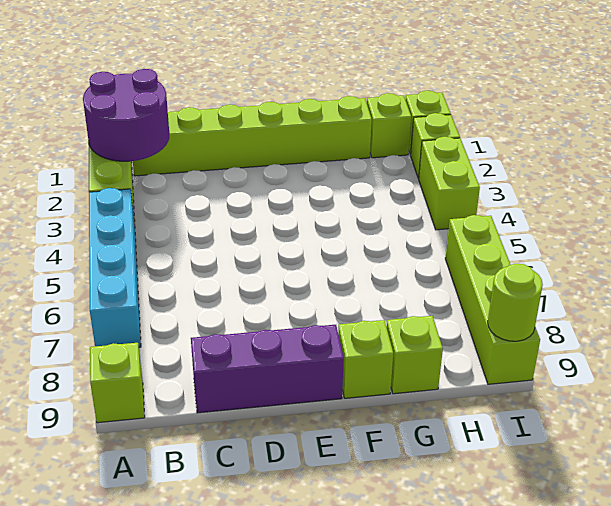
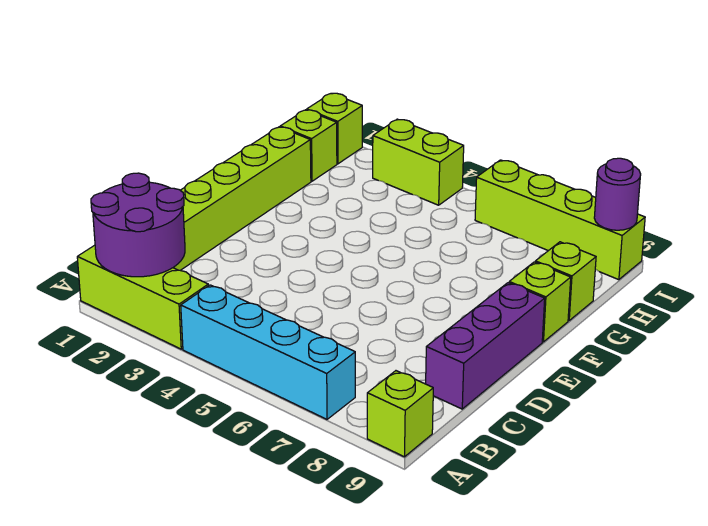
lime 1x1 brick [410,113,460,178] -> none
lime 1x1 round brick [488,264,543,341] -> purple 1x1 round brick [594,158,641,230]

